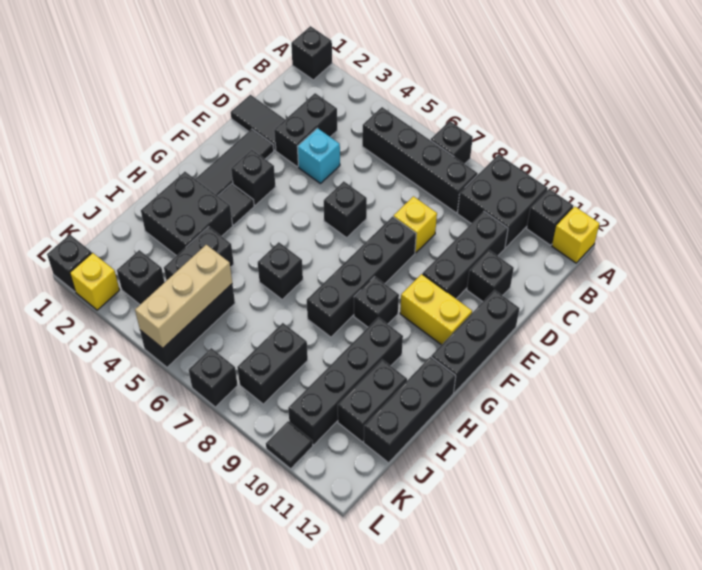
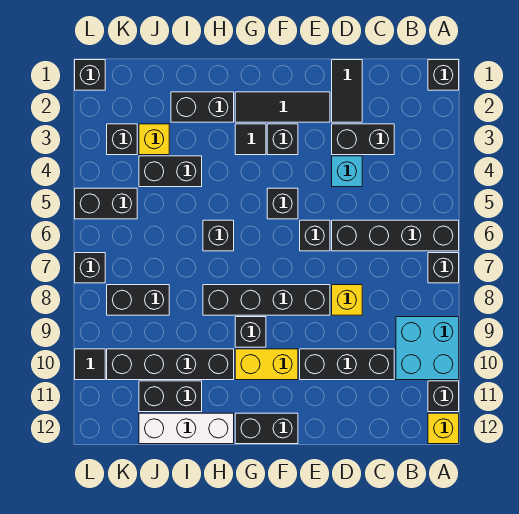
black 2x2 brick [457,154,548,248] -> cyan 2x2 brick [396,317,459,380]
black 1x4 brick [362,107,478,213] -> black 1x4 brick turned to [332,220,459,251]
black 1x1 brick [467,250,514,302] -> black 1x1 brick moved to [267,188,298,219]
black 1x3 brick [431,290,520,393] -> black 1x2 brick [235,413,298,444]
yellow 1x2 brick [400,274,472,345] -> yellow 1x2 brick turned to [235,349,298,380]
black 2x2 brick [141,172,233,256] -> black 1x2 brick [171,92,234,122]
black 1x3 brick [364,357,456,463] -> white 1x3 brick [139,413,234,444]
black 1x3 brick [140,284,235,367] -> black 1x2 brick [75,188,137,219]
tan 1x3 brick [135,245,232,348] -> none
yellow 1x1 brick [70,253,119,310] -> yellow 1x1 brick moved to [139,124,169,155]

